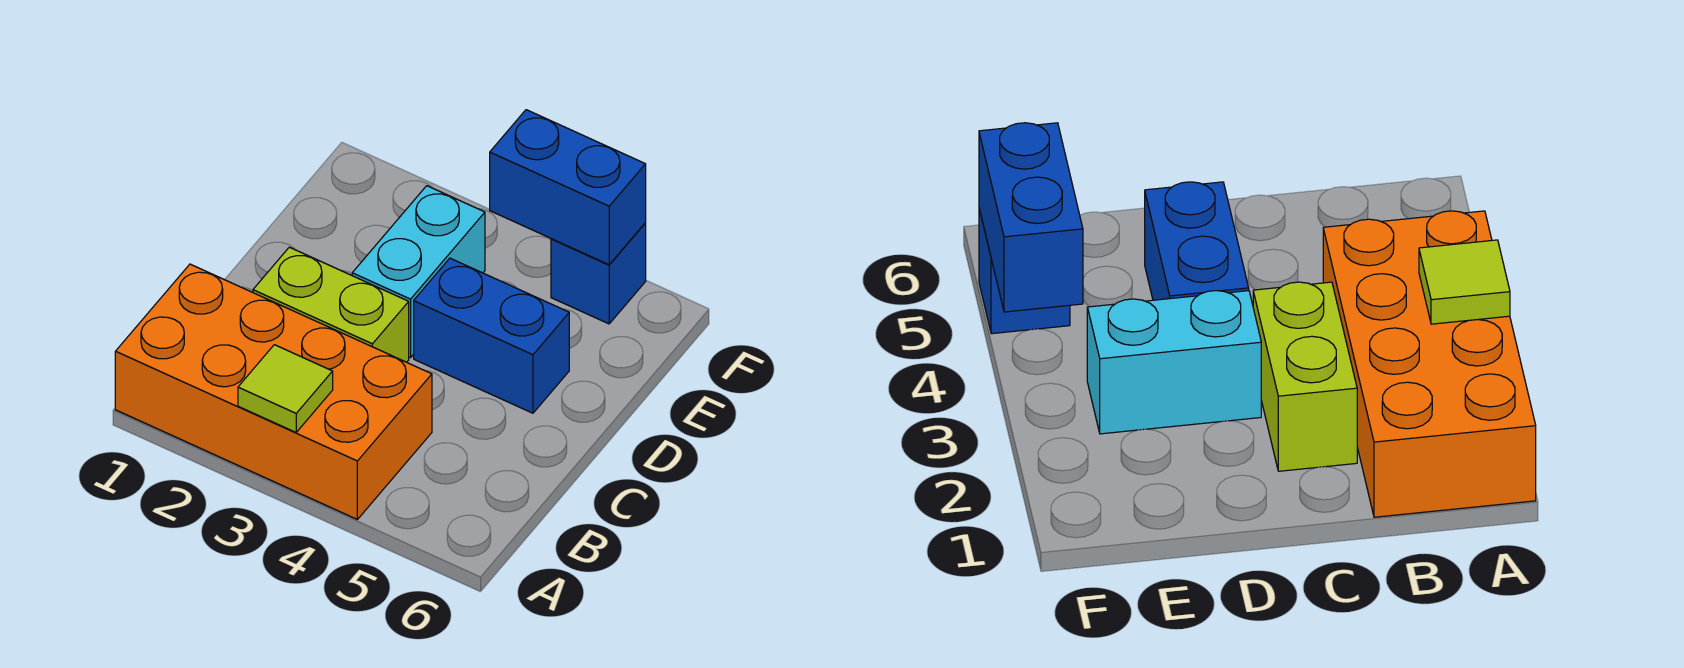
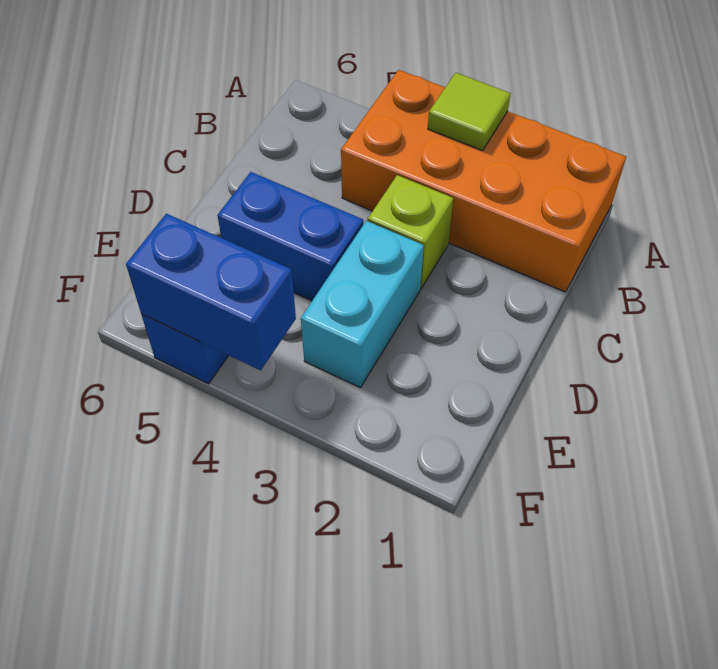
lime 1x2 brick [253,247,409,362] -> lime 1x1 brick [368,175,453,288]

